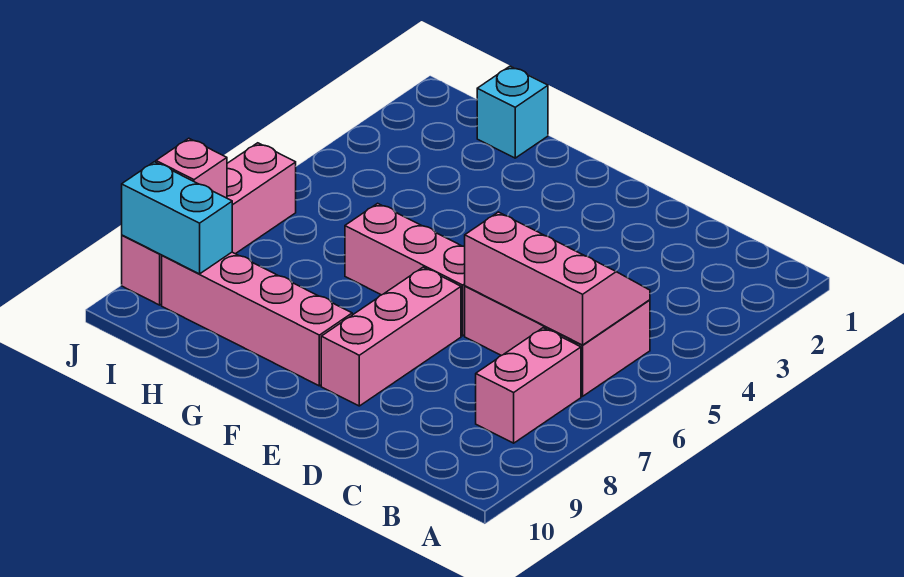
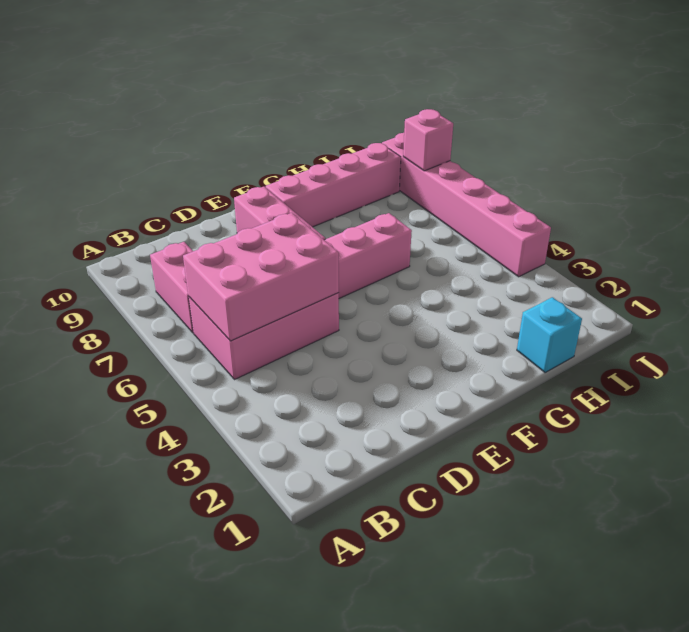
pink 2x3 slope [465,212,650,345] -> pink 2x3 brick [183,213,339,341]
cyan 1x2 brick [122,162,232,274] -> none
pink 1x4 brick [122,143,296,305] -> pink 1x6 brick [382,133,551,277]

